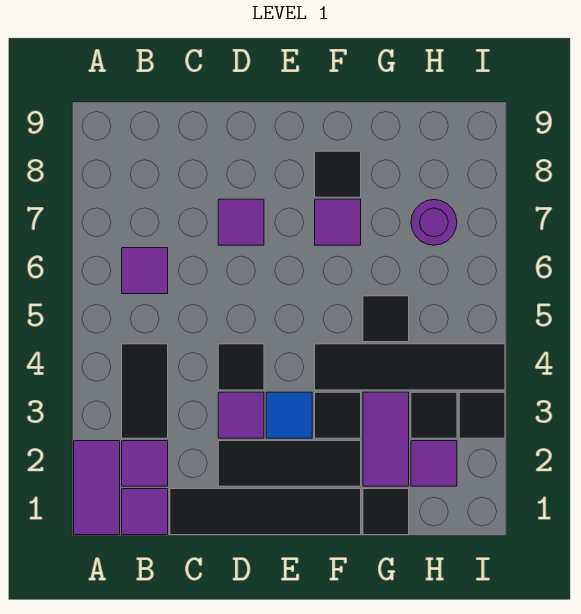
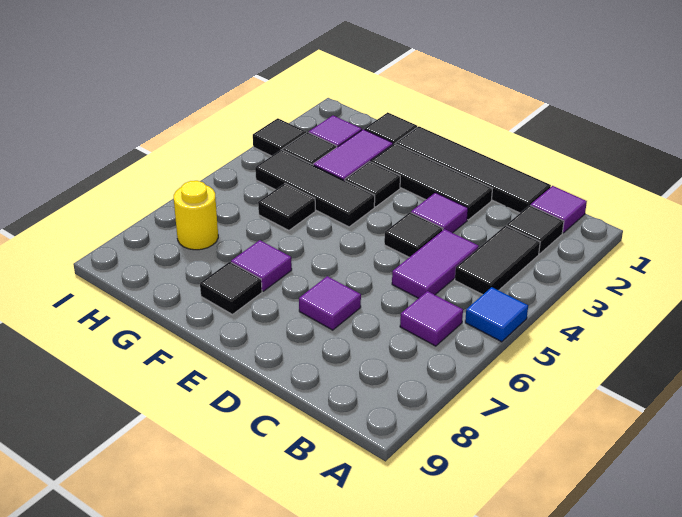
purple 1x2 tile [74,441,120,535] -> purple 1x2 tile moved to [392,229,479,298]
purple 1x1 tile [122,441,168,486] -> black 1x1 tile [506,205,564,254]
blue 1x1 tile [266,392,312,438] -> blue 1x1 tile moved to [465,287,528,342]
black 1x4 tile [315,344,505,390] -> black 1x3 tile [255,150,375,227]
purple 1x1 round brick [411,200,457,245] -> yellow 1x1 round brick [174,181,218,250]

